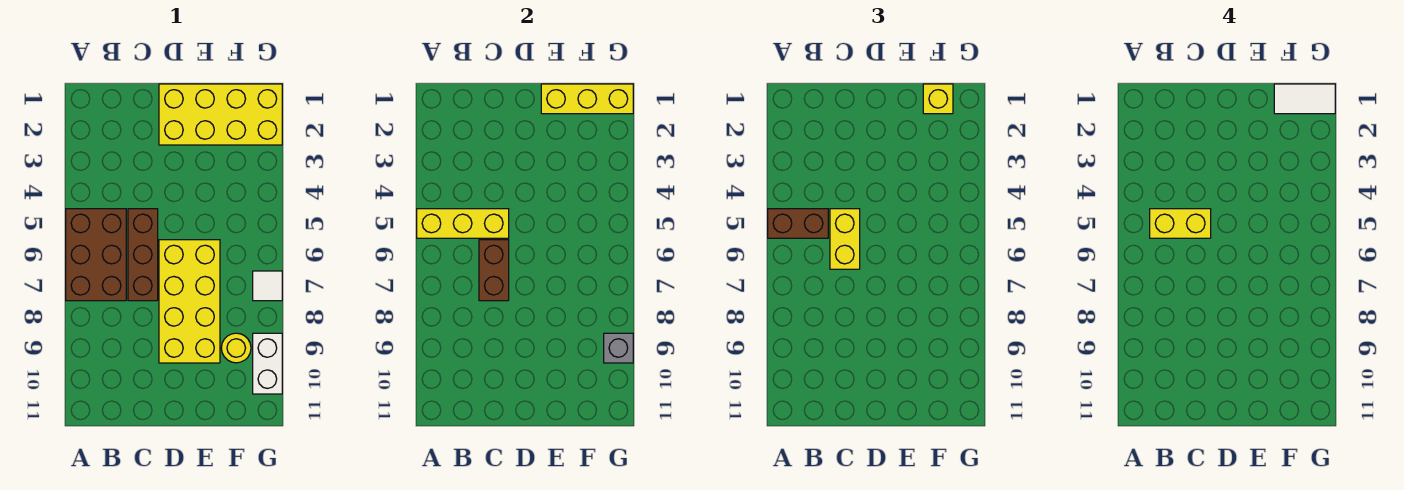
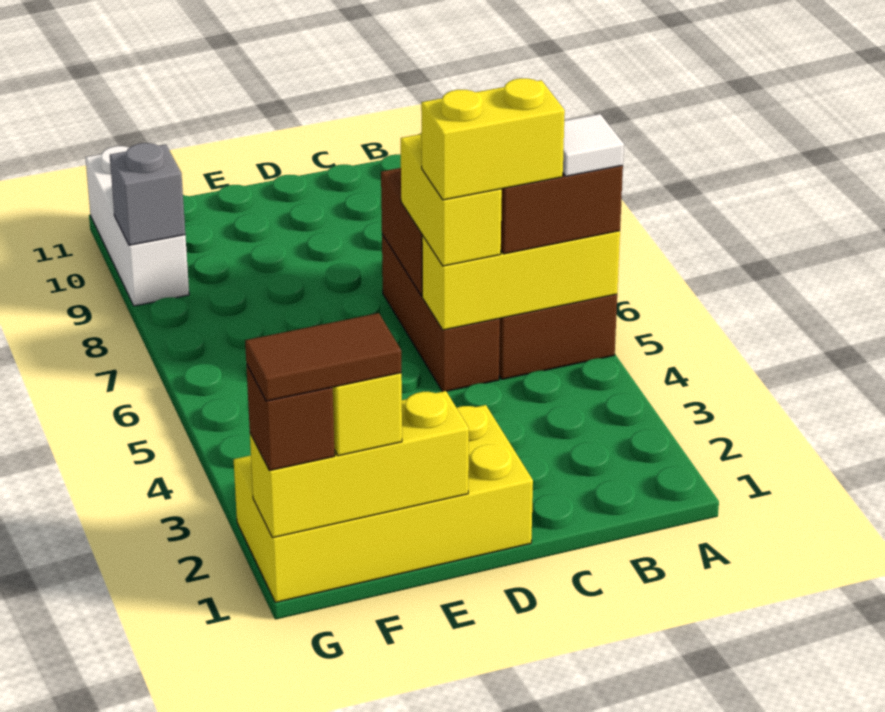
yellow 2x4 brick [159,240,220,363] -> none
white 1x2 tile [1274,84,1335,114] -> brown 1x2 tile [245,313,401,401]
yellow 1x1 round brick [221,333,251,363] -> none
none -> brown 1x1 brick [246,364,335,471]
white 1x1 tile [253,271,282,301] -> white 1x1 tile moved to [563,114,624,176]
white 1x2 brick [253,333,282,394] -> white 1x3 brick [85,146,189,306]

